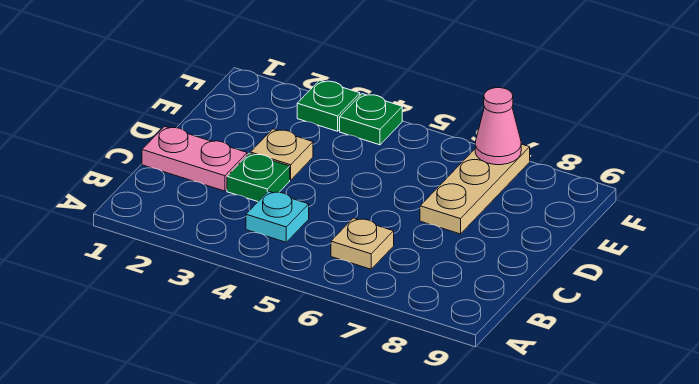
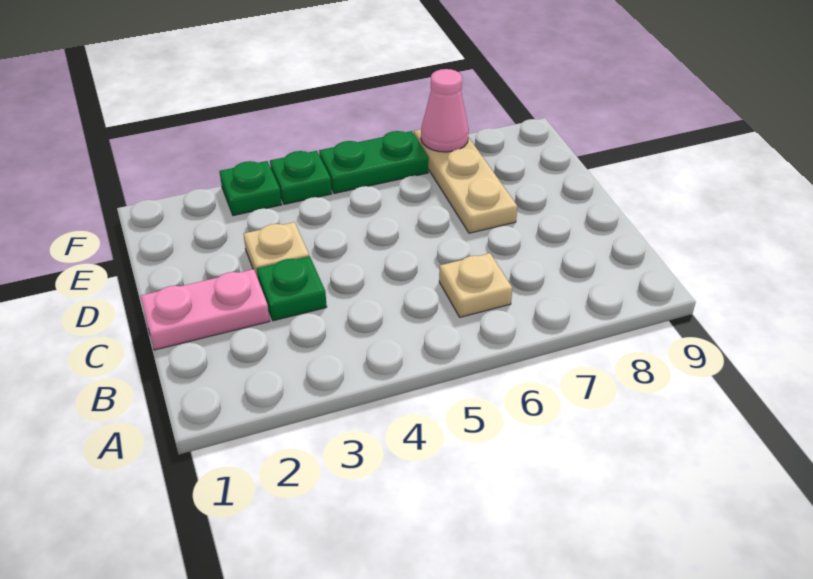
cyan 1x1 plate [246,191,309,242] -> none
none -> green 1x2 plate [319,131,429,194]

